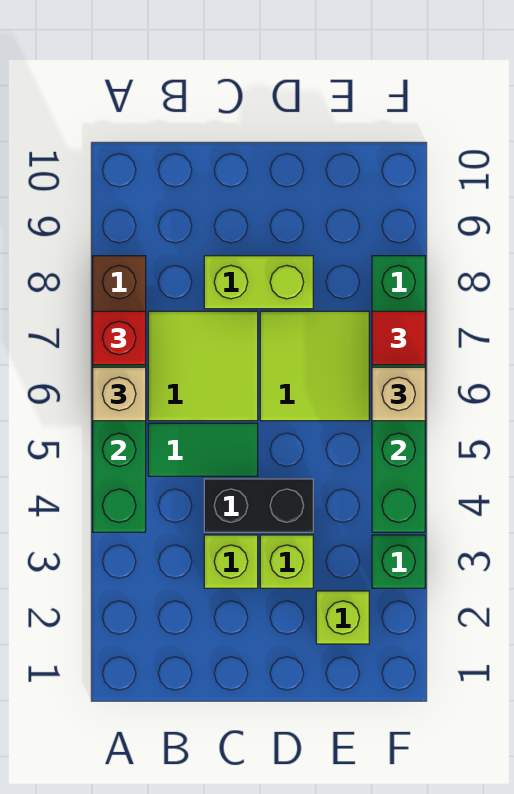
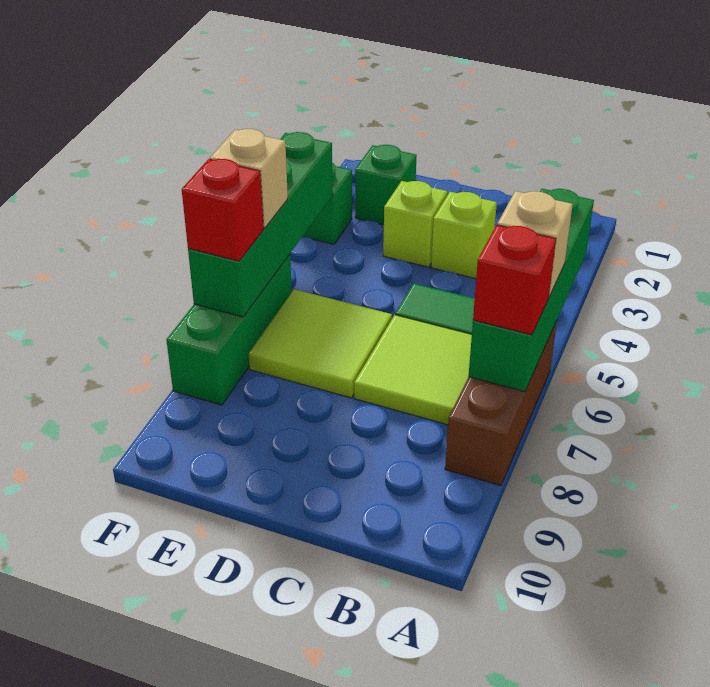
black 1x2 brick [204,479,313,532] -> none
lime 1x2 brick [204,256,313,309] -> none
lime 1x1 brick [316,591,369,644] -> green 1x1 brick [355,145,417,225]
red 1x1 tile [372,311,425,365] -> red 1x1 brick [182,159,264,261]

